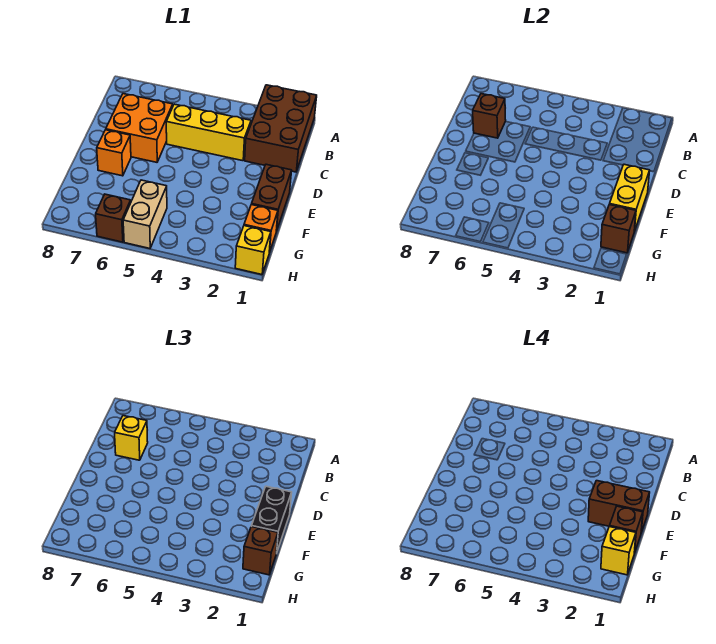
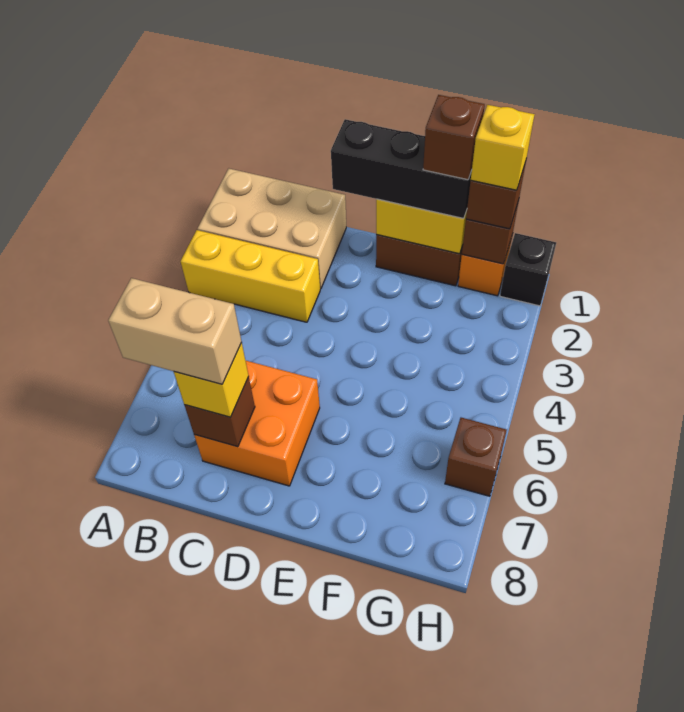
brown 2x3 brick [245,85,317,172] -> tan 2x3 brick [197,169,346,289]
yellow 1x3 brick [166,104,251,161] -> yellow 1x3 brick turned to [181,230,320,322]
black 1x2 brick [251,486,292,554] -> black 1x3 brick [331,119,472,218]
brown 1x2 brick [588,481,650,533] -> none
orange 1x1 brick [97,130,131,176] -> none
tan 1x2 brick [123,180,167,248] -> tan 1x2 brick moved to [108,278,242,384]
yellow 1x1 brick [235,226,271,275] -> black 1x1 brick [500,233,556,306]

